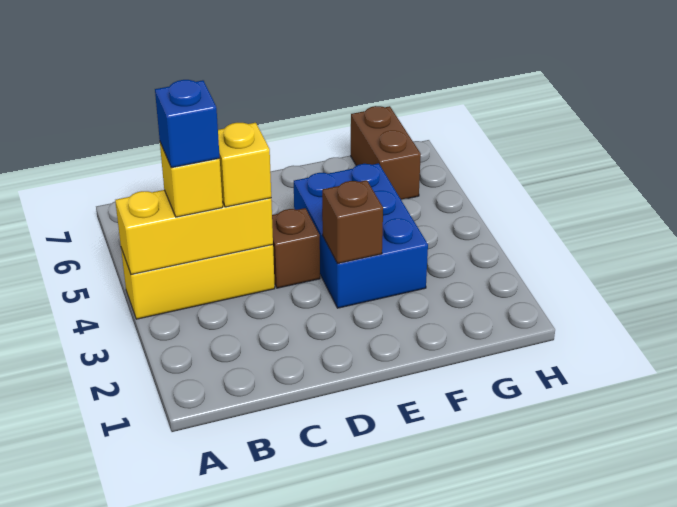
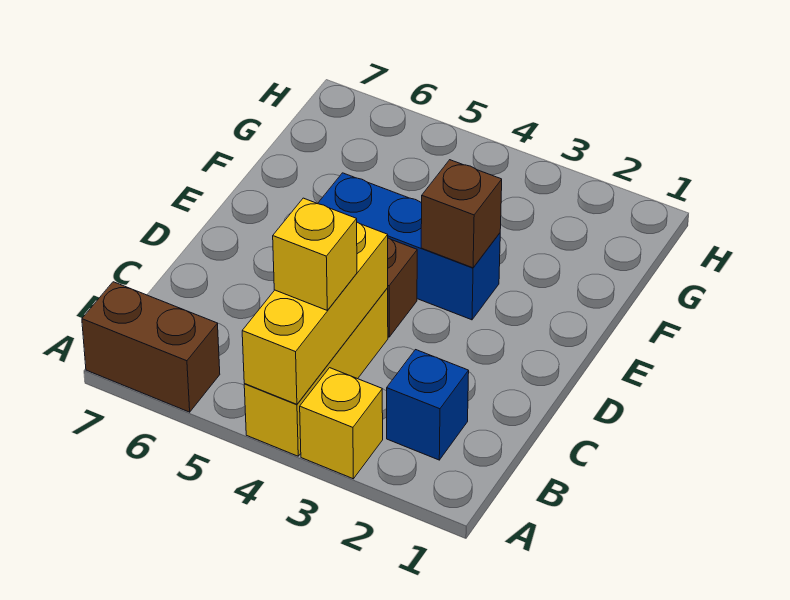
blue 1x1 brick [155,80,220,168] -> blue 1x1 brick moved to [387,350,469,460]
yellow 1x1 brick [218,123,271,207] -> yellow 1x1 brick moved to [300,368,383,479]
blue 2x3 brick [294,163,428,308] -> blue 1x3 brick [318,173,500,320]
brown 1x2 brick [351,106,421,200] -> brown 1x2 brick moved to [82,282,220,412]

